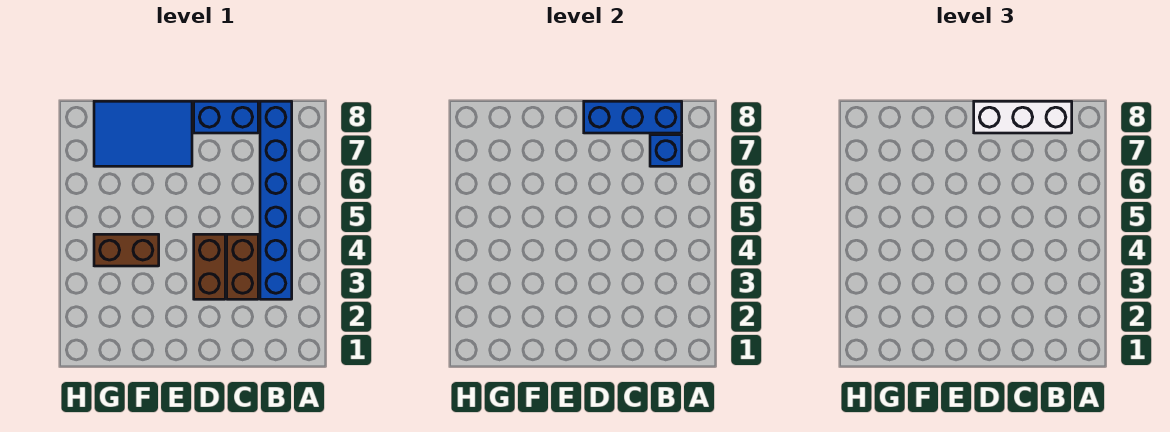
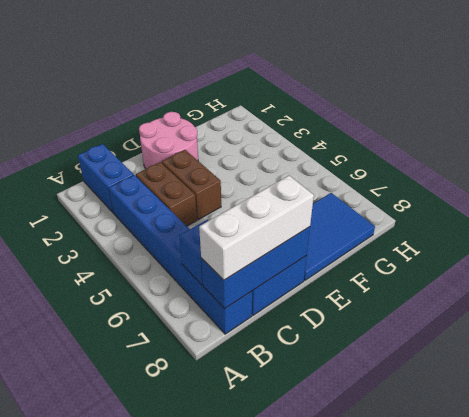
none -> blue 1x2 brick [78,144,134,213]
none -> pink 2x2 round brick [139,112,198,169]
brown 1x2 brick [94,234,159,266] -> none

